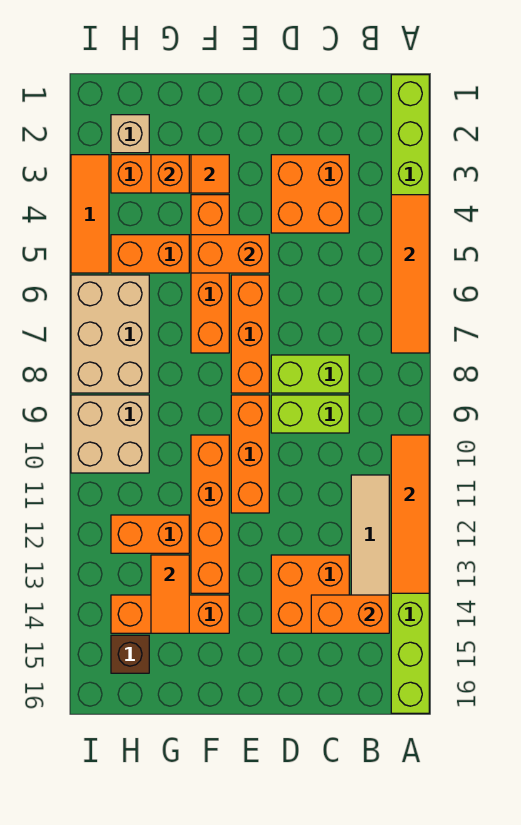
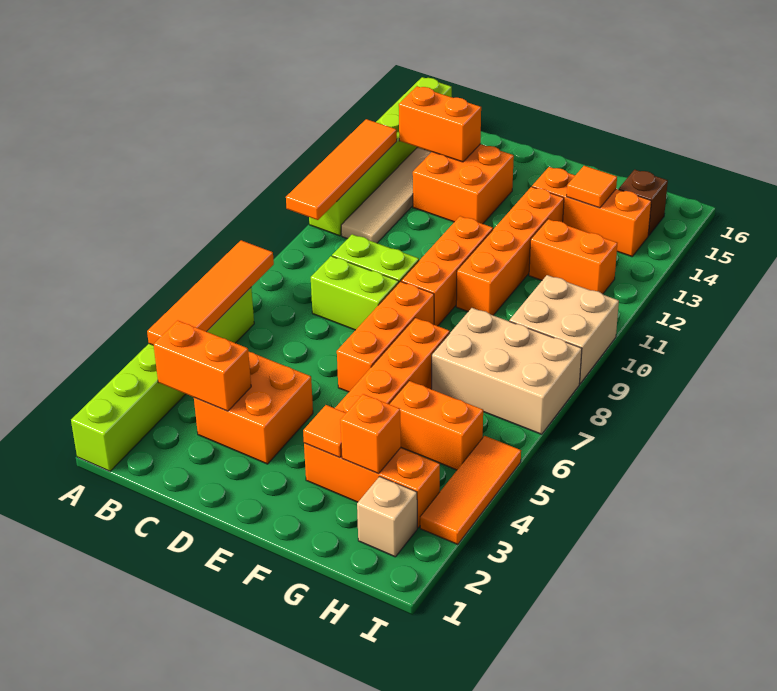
orange 1x2 brick [191,235,269,273] -> orange 1x2 brick moved to [153,320,251,411]
orange 1x2 tile [151,555,189,633] -> orange 1x1 tile [567,166,617,208]
tan 2x3 brick [71,275,149,393] -> tan 2x3 brick turned to [432,308,582,434]

